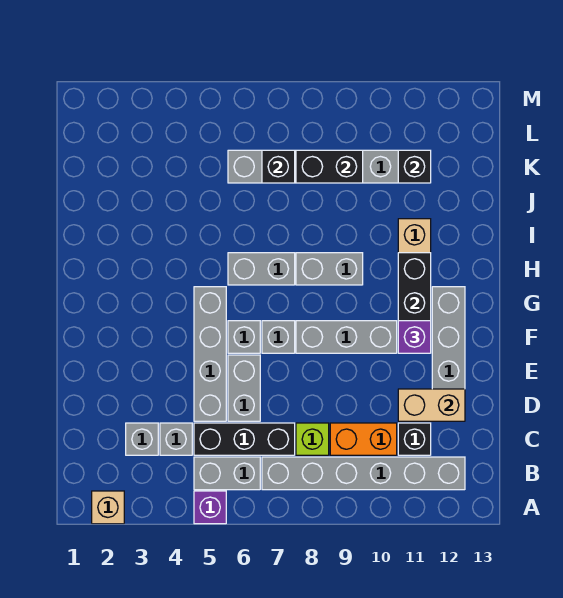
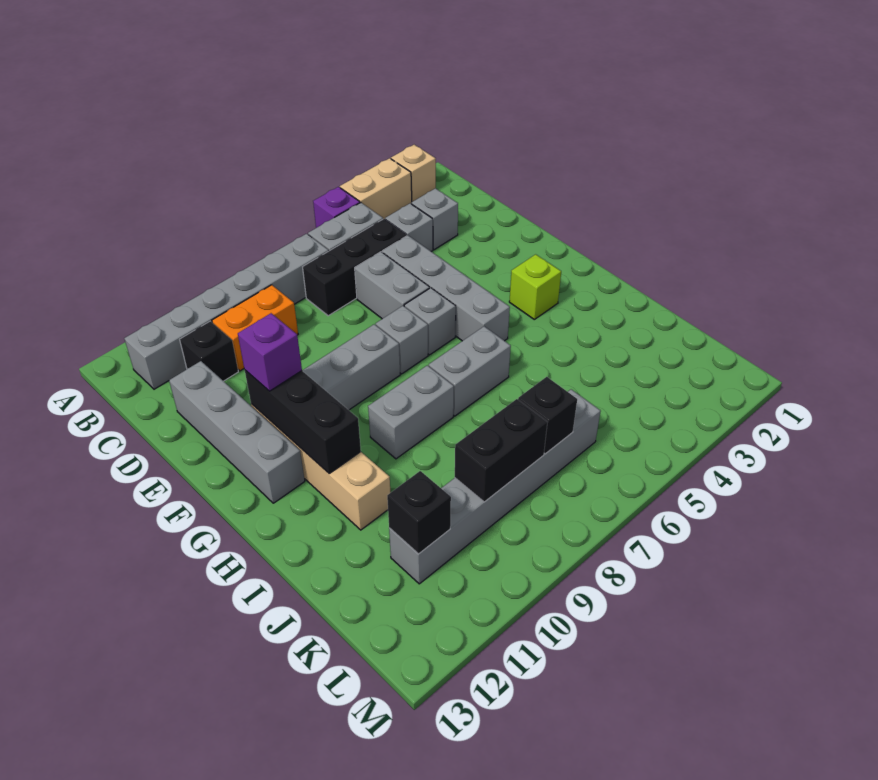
lime 1x1 brick [296,423,329,455] -> lime 1x1 brick moved to [509,254,561,319]
tan 1x2 brick [398,389,465,421] -> tan 1x2 brick moved to [340,158,412,219]

